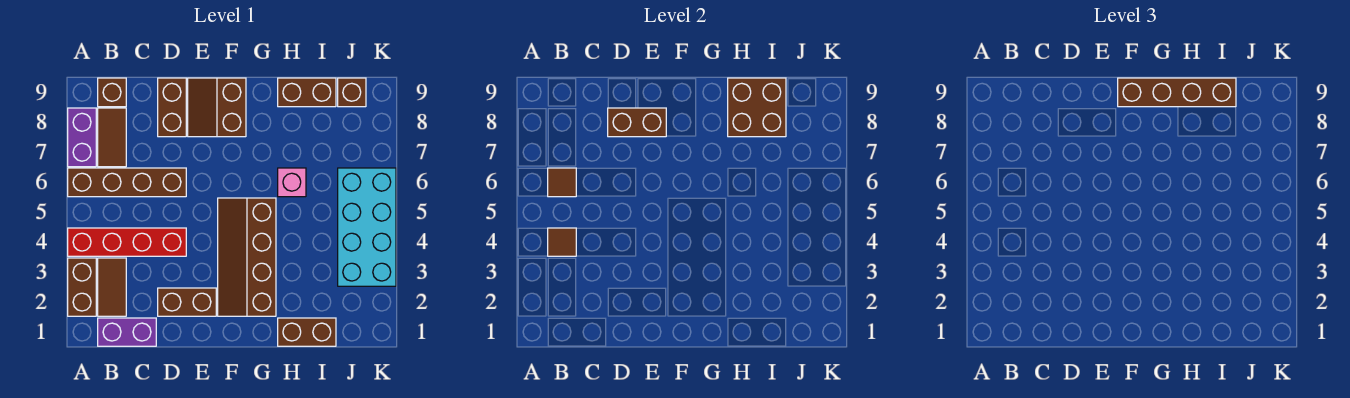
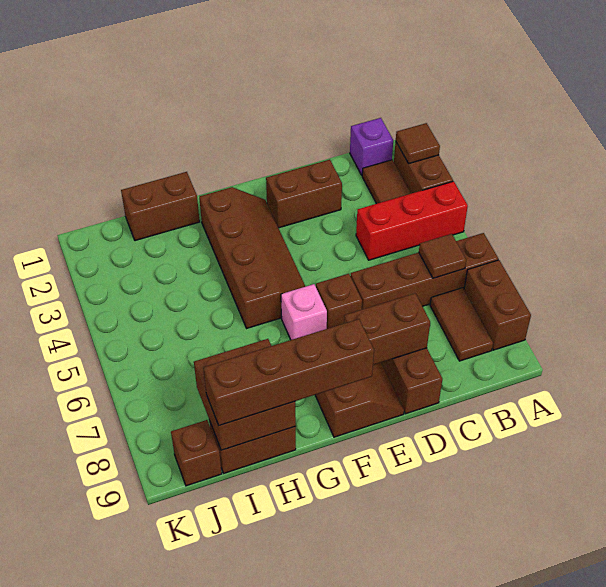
red 1x4 brick [68,228,186,256] -> red 1x3 brick [356,181,468,260]
purple 1x2 brick [68,108,96,167] -> brown 1x2 brick [464,260,531,350]
purple 1x2 brick [98,318,156,346] -> purple 1x1 brick [350,118,393,175]
brown 1x1 tile [548,228,576,256] -> brown 1x1 tile moved to [396,123,440,163]
brown 1x1 brick [98,78,126,107] -> brown 1x1 brick moved to [316,274,362,329]
pink 1x1 brick [278,168,306,197] -> pink 1x1 brick moved to [281,284,327,340]
cyan 2x4 brick [338,168,396,286] -> none

